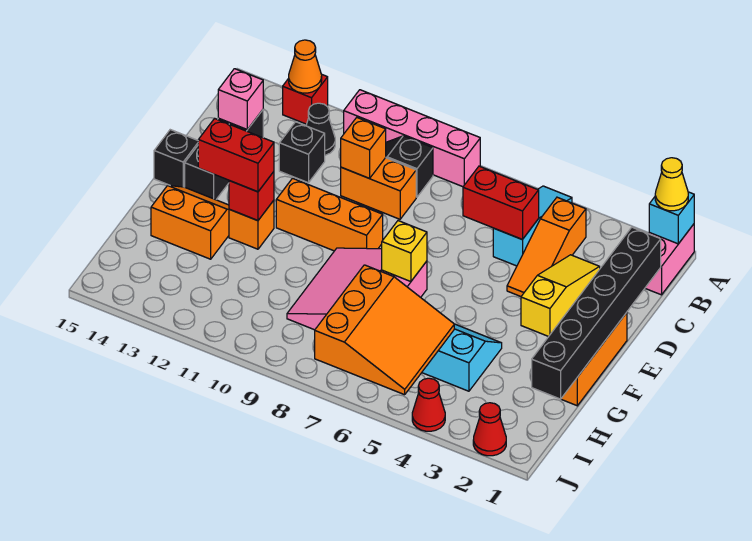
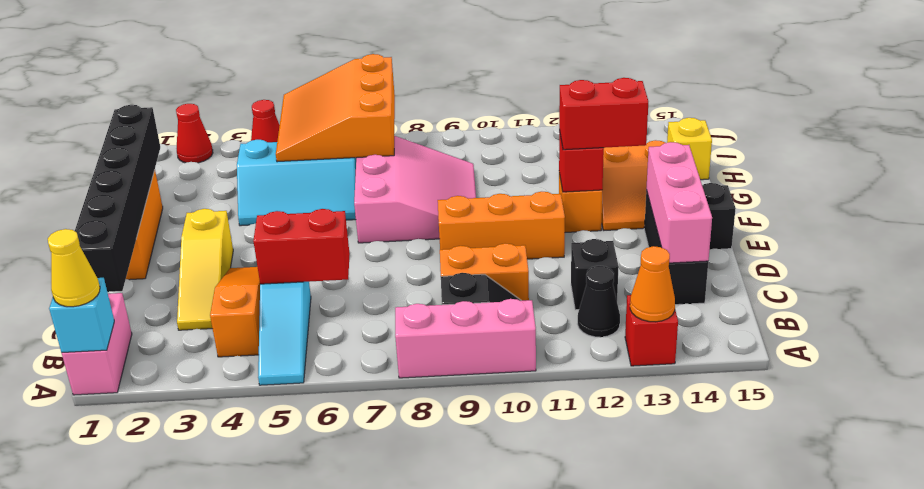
pink 1x4 brick [344,90,480,187] -> pink 1x3 brick [395,299,536,378]
orange 1x1 brick [341,118,386,178] -> none
pink 1x1 brick [218,69,263,130] -> pink 1x3 brick [646,142,712,263]
yellow 1x1 brick [382,221,427,282] -> yellow 1x1 brick moved to [667,118,712,180]

